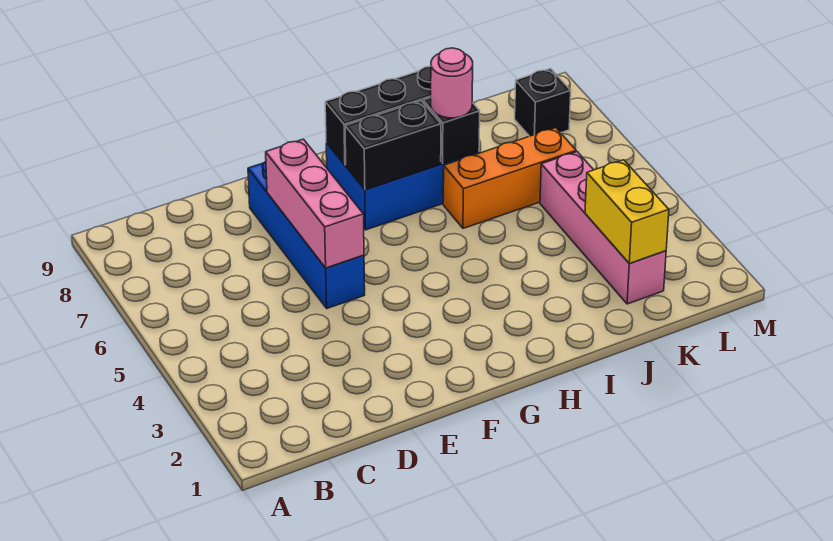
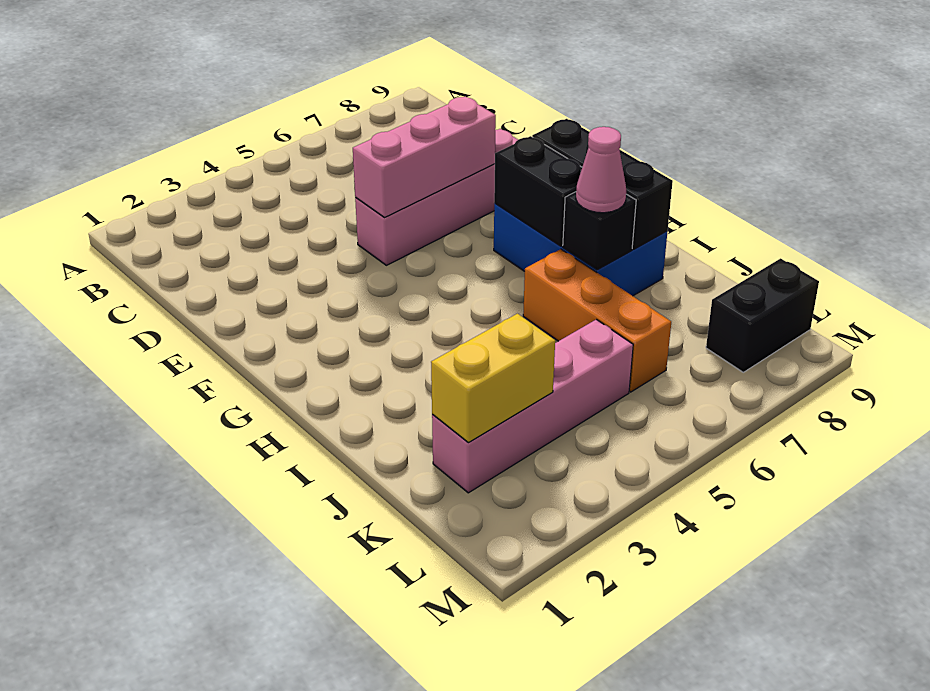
blue 1x4 brick [248,161,365,308] -> pink 1x4 brick [355,129,518,265]
pink 1x1 round brick [431,48,473,118] -> pink 1x1 cone [576,127,626,213]
black 1x1 brick [515,69,571,136] -> black 1x2 brick [706,258,819,372]

